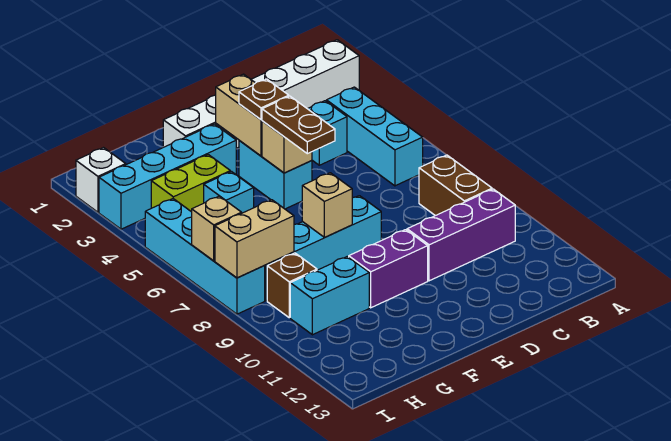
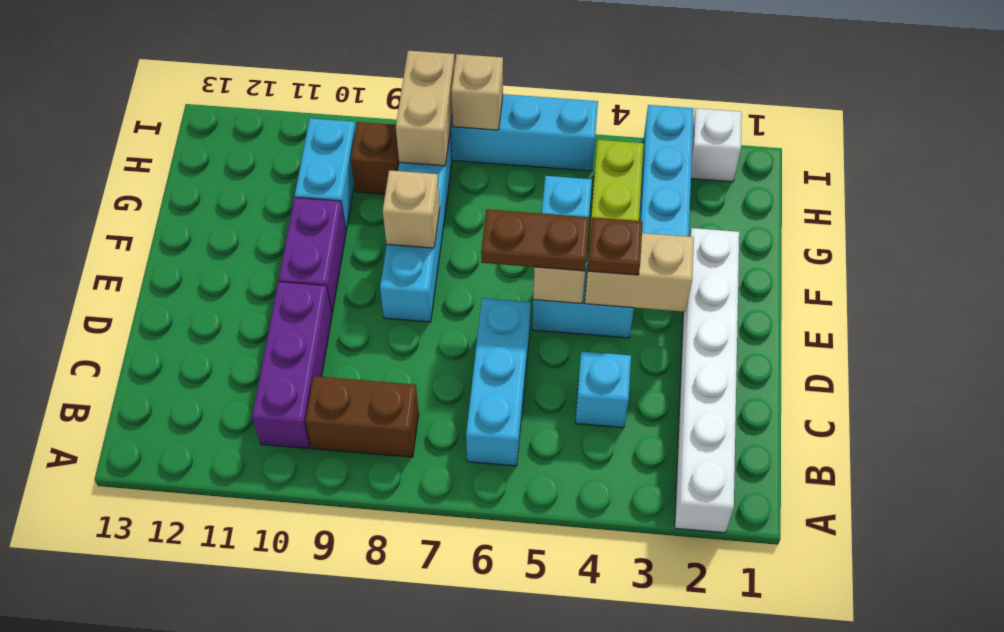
cyan 1x3 brick [326,87,423,186] -> cyan 1x3 brick turned to [466,298,531,466]

